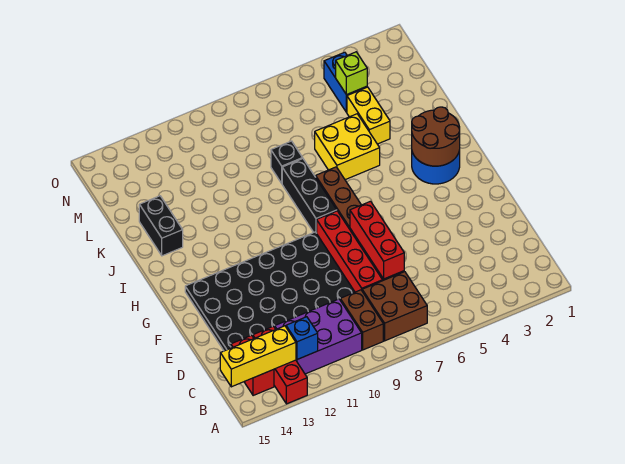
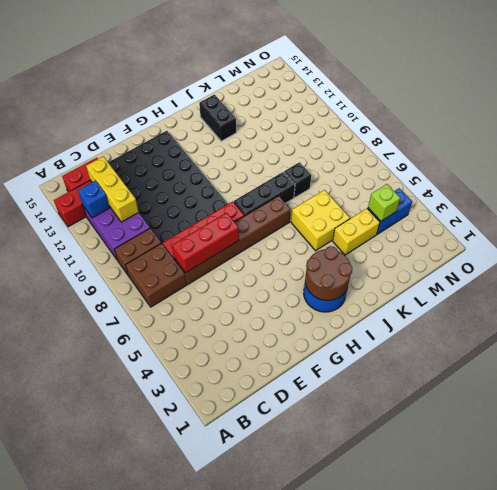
yellow 1x3 brick [220,326,296,387] -> yellow 1x3 brick moved to [86,156,139,222]
black 1x2 brick [139,196,183,256] -> black 1x2 brick turned to [199,95,236,141]

